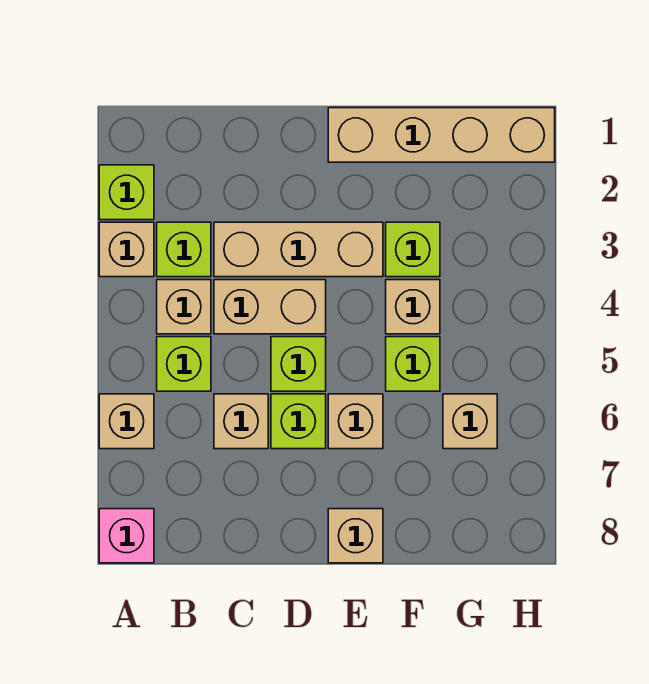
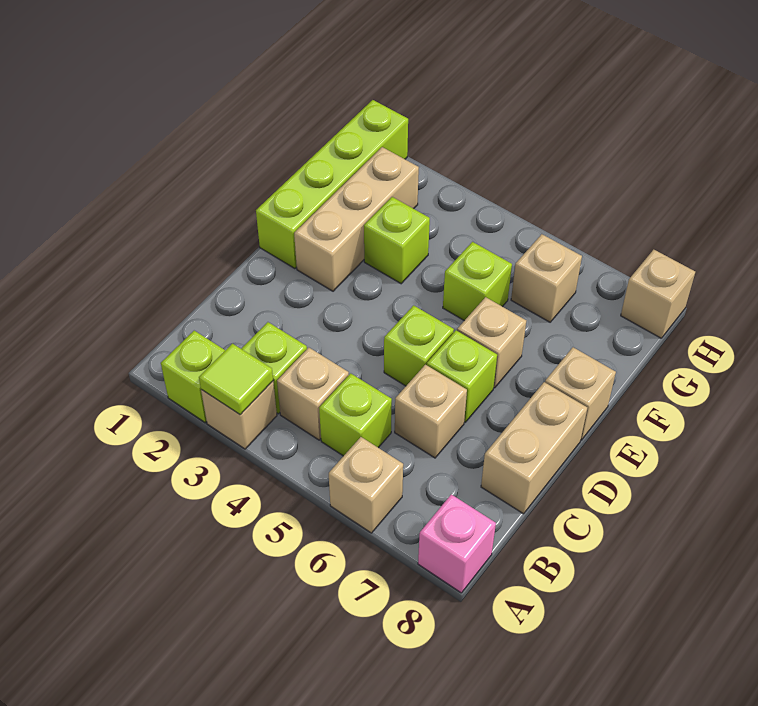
none -> lime 1x1 tile [199,344,273,415]
tan 1x3 brick [214,222,383,277] -> tan 1x3 brick moved to [294,147,419,291]
tan 1x2 brick [214,280,326,334] -> tan 1x2 brick moved to [481,382,587,514]
tan 1x4 brick [328,108,555,162] -> lime 1x4 brick [256,100,408,269]
tan 1x1 brick [386,280,440,334] -> tan 1x1 brick moved to [621,250,695,338]

